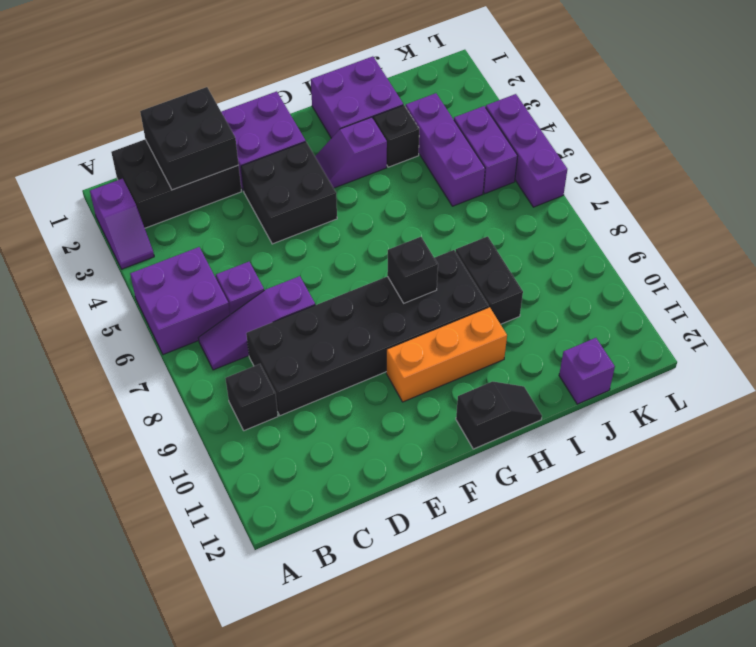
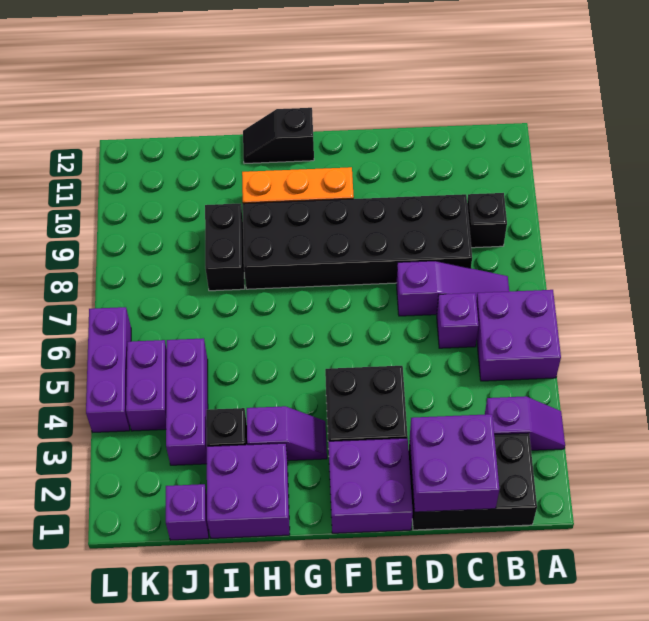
purple 1x2 slope [90,179,154,269] -> purple 1x2 slope turned to [485,396,565,450]
black 2x2 brick [140,87,239,190] -> purple 2x2 brick [410,414,499,512]
black 1x1 brick [387,237,438,303] -> none
purple 1x1 brick [559,338,615,404] -> purple 1x1 brick moved to [166,484,209,540]

